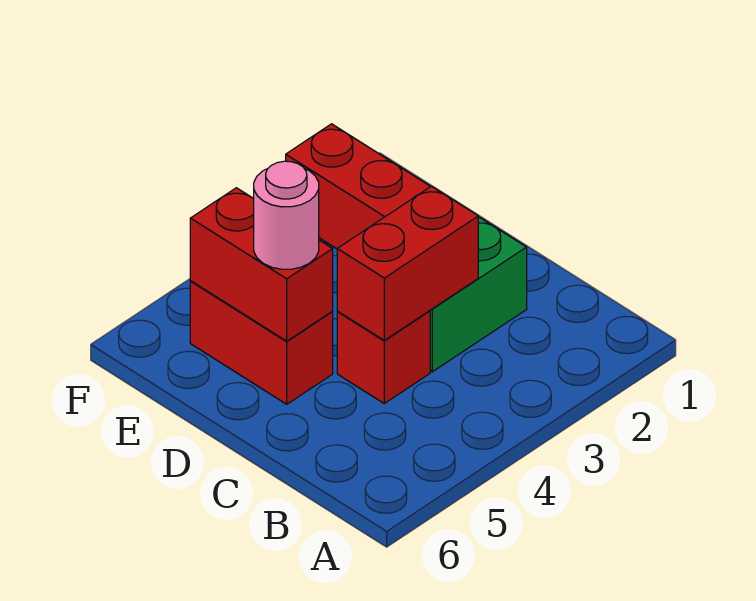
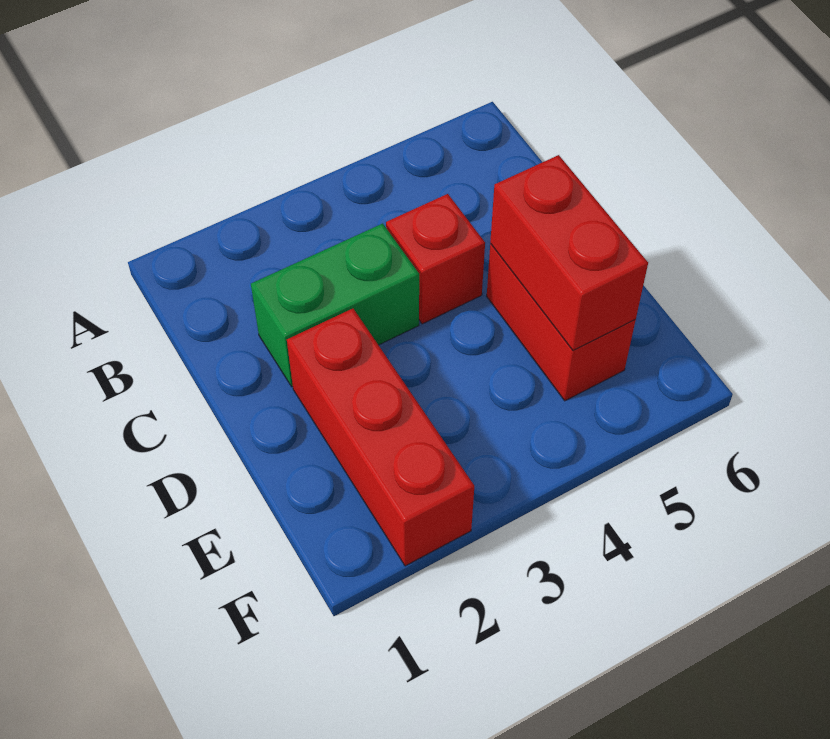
red 1x2 brick [337,186,478,340] -> none
pink 1x1 round brick [254,161,319,269] -> none

